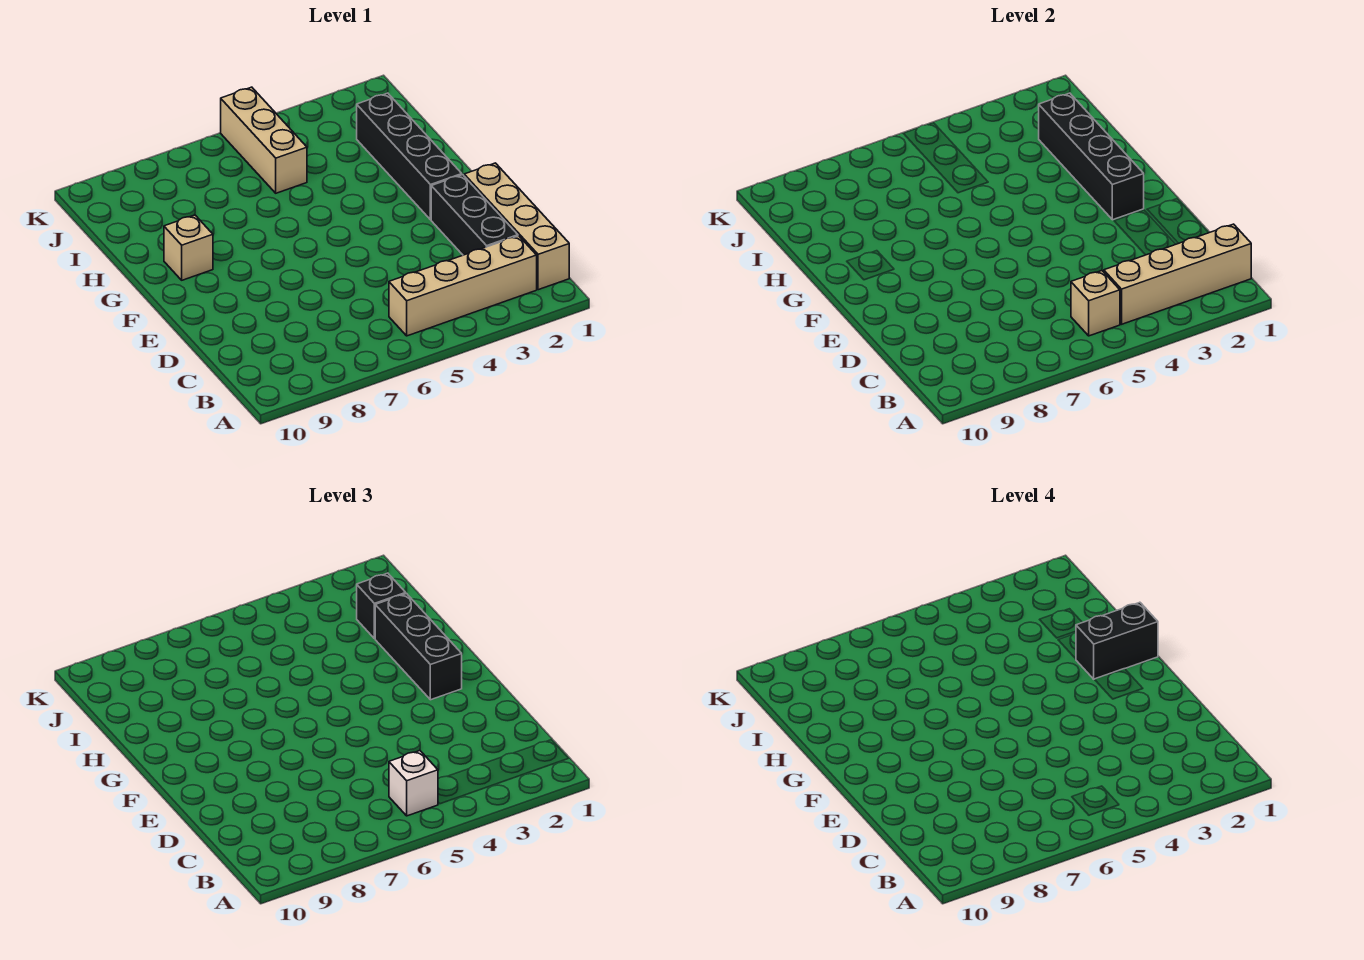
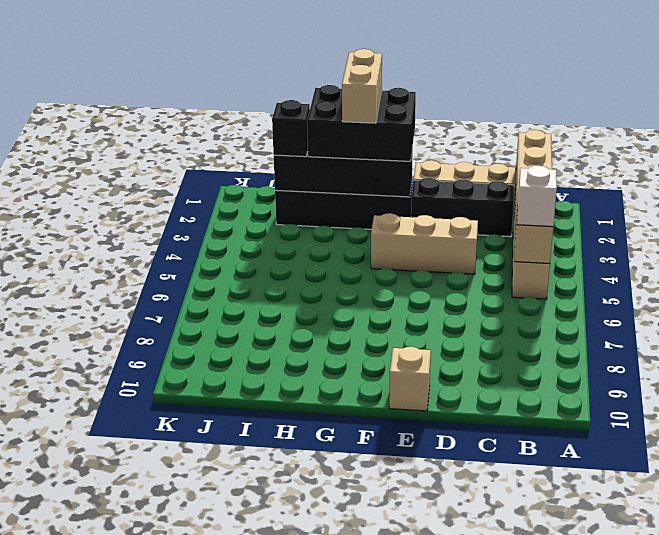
black 1x3 brick [375,594,462,700] -> black 2x3 brick [307,85,416,161]
black 1x2 brick [1076,602,1158,679] -> tan 1x2 brick [342,49,382,123]
tan 1x1 brick [164,215,213,280] -> tan 1x1 brick moved to [389,347,431,411]
tan 1x3 brick [221,87,307,193] -> tan 1x3 brick moved to [371,213,478,274]

